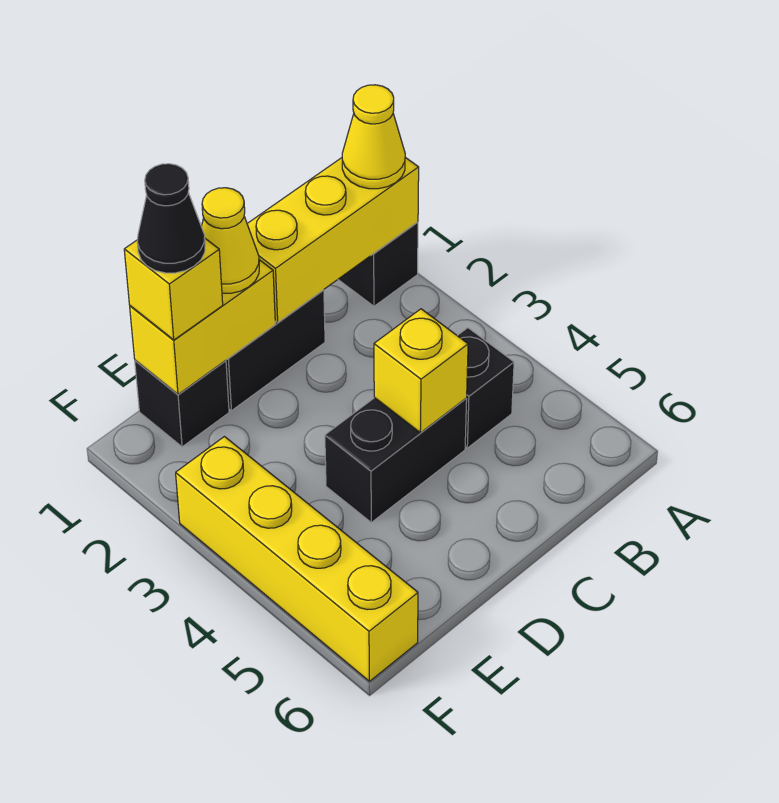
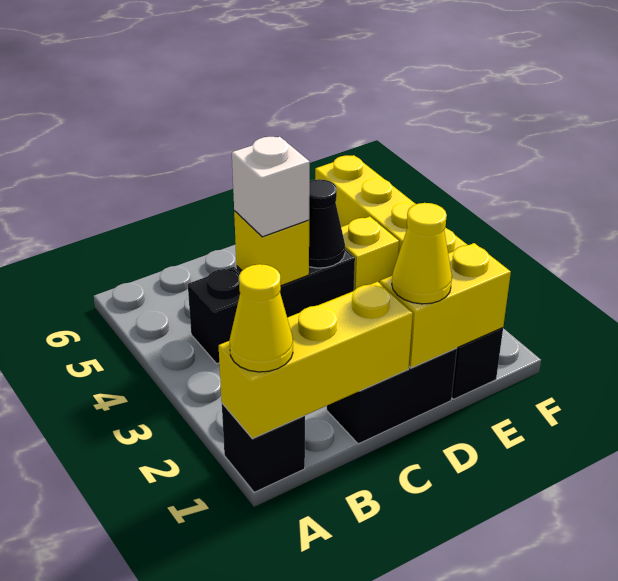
none -> white 1x1 brick [232,137,310,237]
yellow 1x1 brick [124,239,223,340] -> yellow 1x1 brick moved to [341,216,399,290]
black 1x1 cone [137,164,205,273] -> black 1x1 cone moved to [309,179,345,268]

